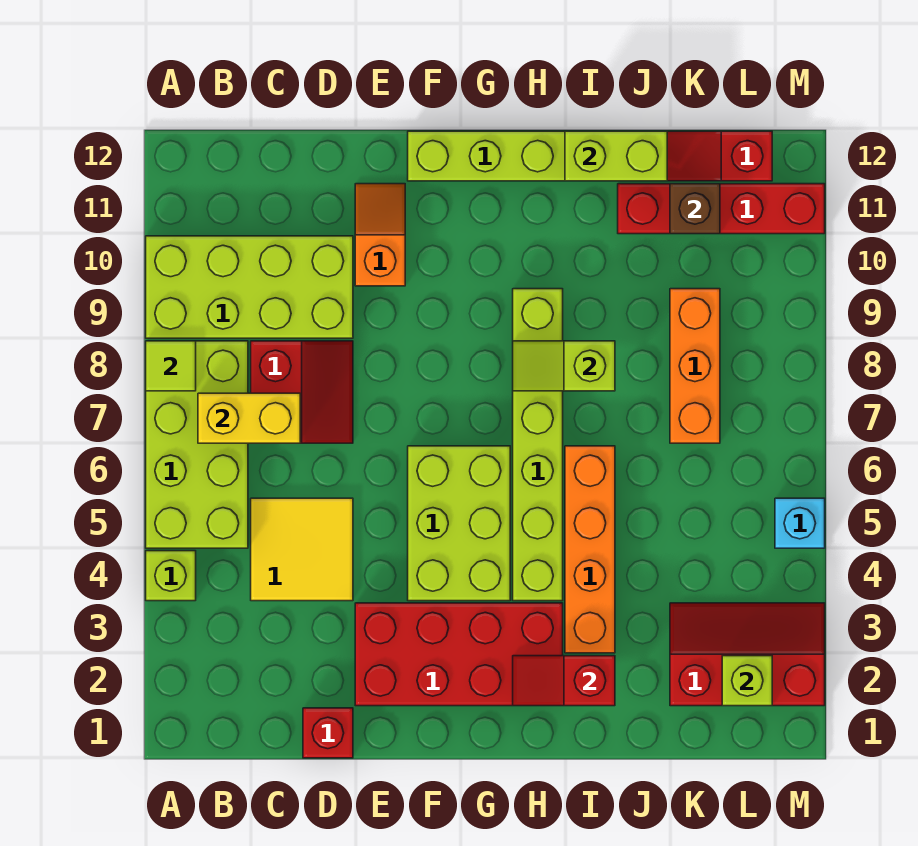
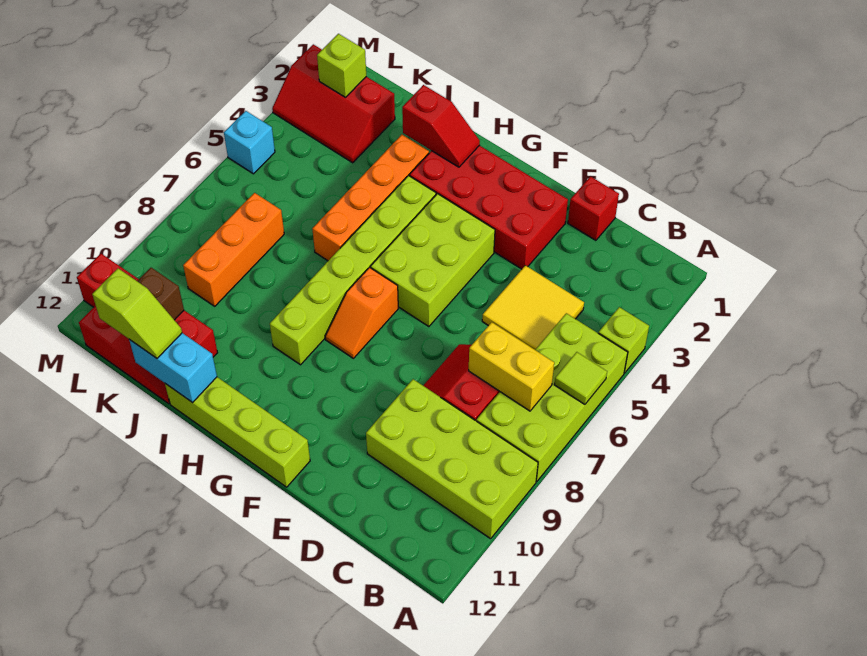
lime 1x1 tile [146,341,196,391] -> lime 1x1 tile moved to [554,352,607,404]
orange 1x2 slope [355,184,405,286] -> orange 1x2 slope moved to [325,267,398,358]
lime 1x2 slope [513,341,615,391] -> lime 1x2 slope moved to [92,268,182,358]
lime 1x2 brick [565,131,667,181] -> cyan 1x2 brick [129,333,217,403]

